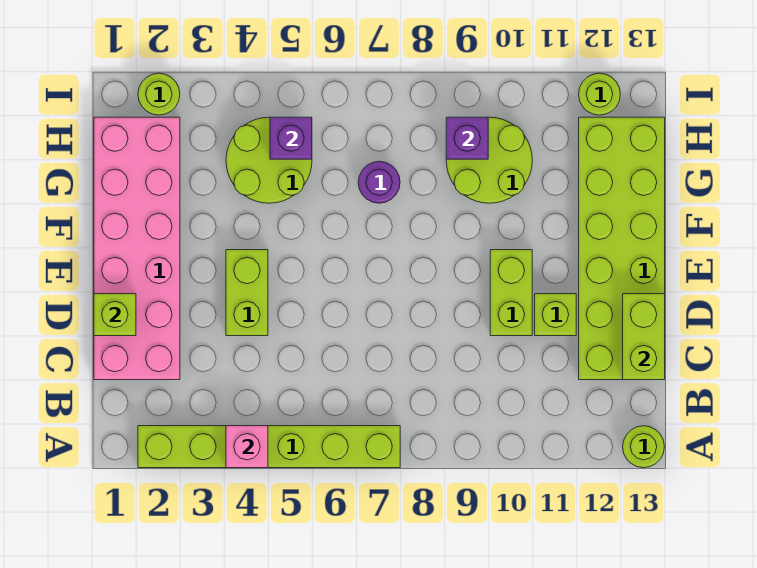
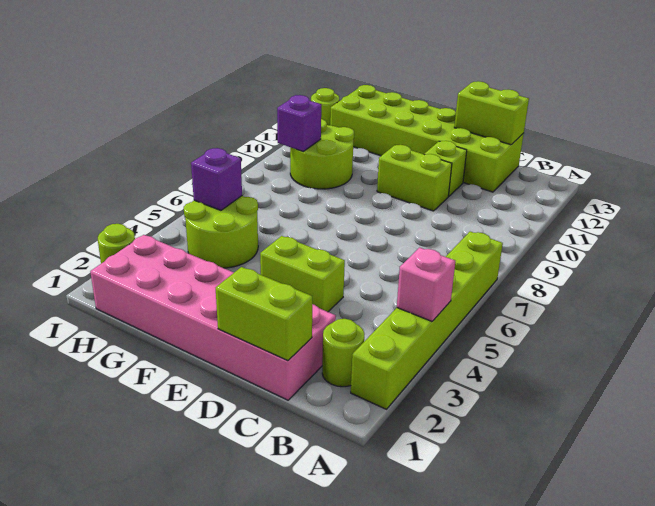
lime 1x1 round brick [623,426,665,468] -> lime 1x1 round brick moved to [322,319,364,387]
lime 1x1 brick [94,294,136,336] -> lime 1x2 brick [216,267,312,361]
purple 1x1 round brick [358,161,400,203] -> none

